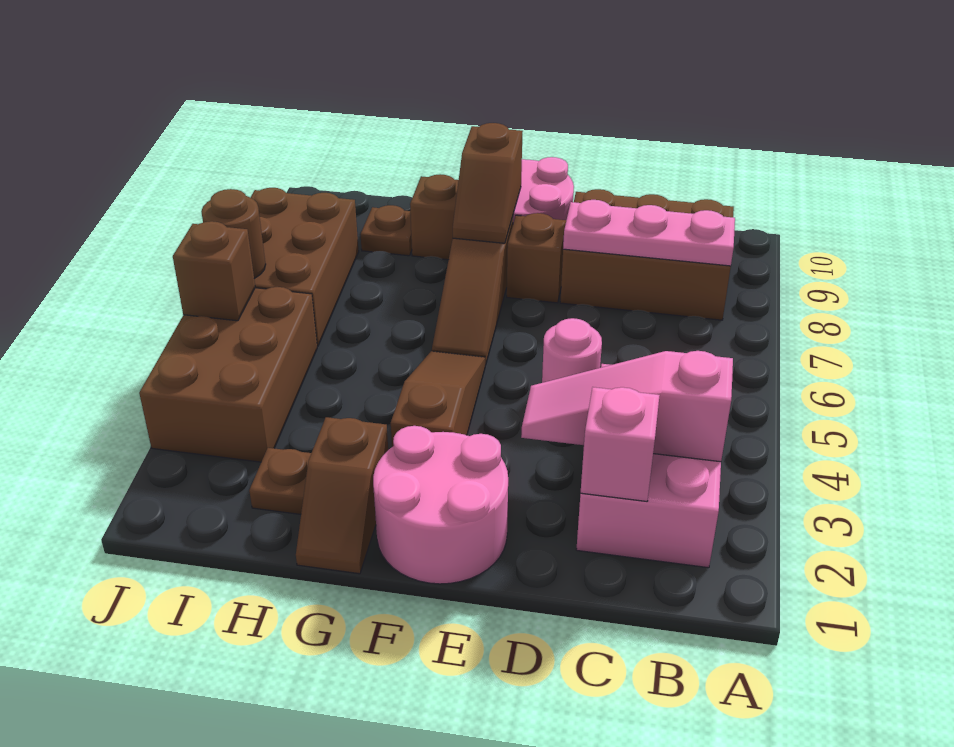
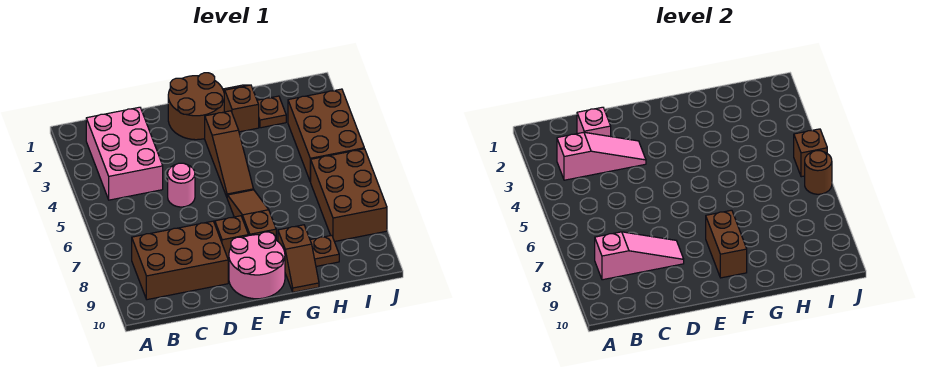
pink 1x3 plate [563,200,735,266] -> pink 1x3 slope [595,232,684,280]
pink 2x2 round brick [373,426,508,584] -> brown 2x2 round brick [168,73,224,140]
brown 1x2 slope [453,123,523,243] -> brown 1x2 brick [706,210,747,278]

